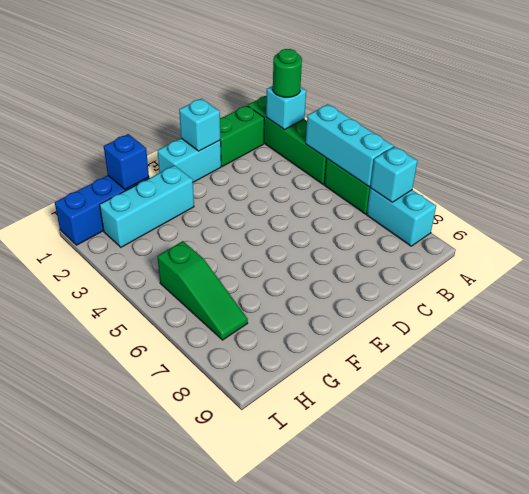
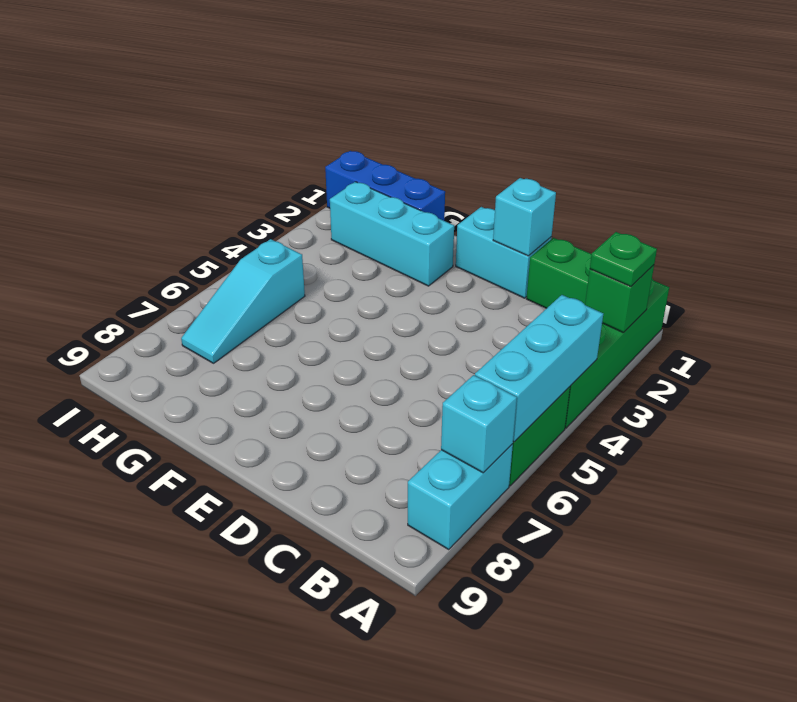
cyan 1x1 brick [266,86,306,130] -> green 1x1 brick [585,265,654,333]
green 1x1 round brick [273,49,302,97] -> green 1x1 plate [590,232,657,287]
blue 1x1 brick [104,134,149,189] -> none
green 1x3 slope [157,241,248,340] -> cyan 1x3 slope [181,239,305,363]

